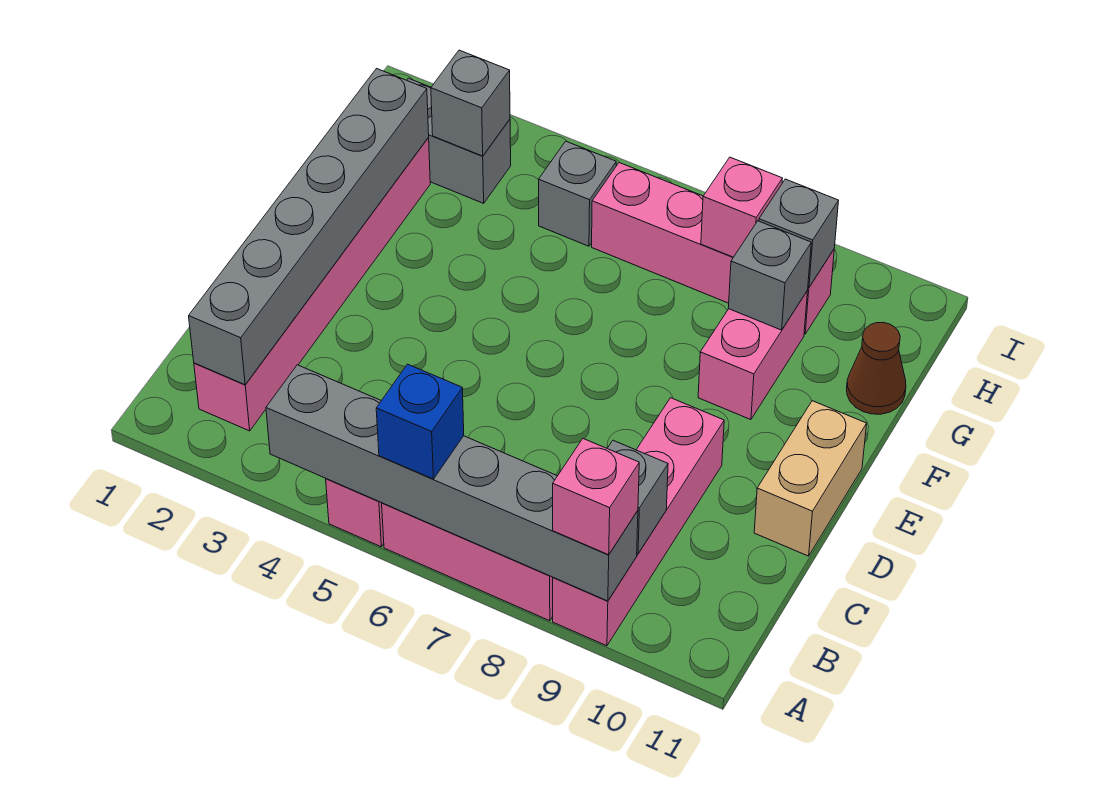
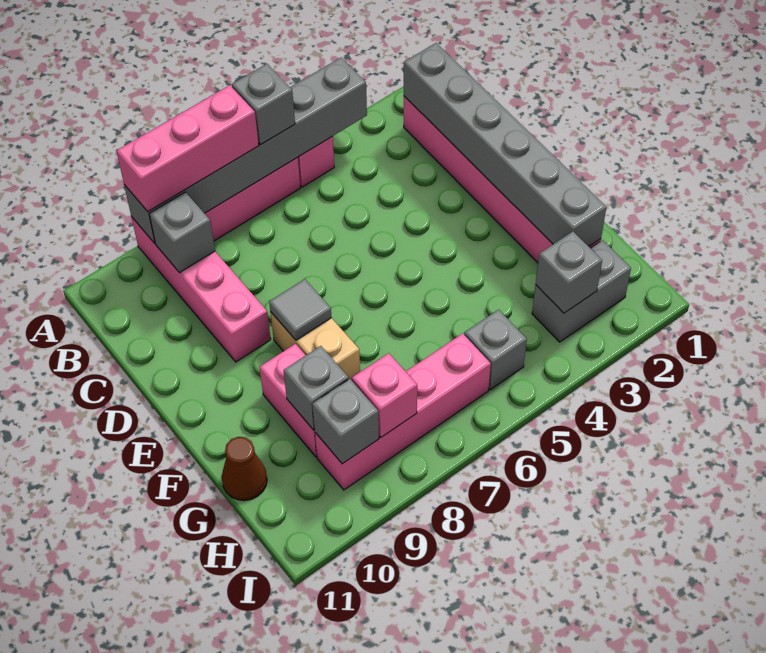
blue 1x1 brick [376,364,464,479] -> grey 1x1 brick [232,64,295,145]
pink 1x1 brick [553,439,639,555] -> pink 1x3 brick [117,85,259,211]
tan 1x2 brick [754,401,867,556] -> tan 1x2 brick moved to [270,312,360,380]
none -> grey 1x1 tile [269,279,332,340]

